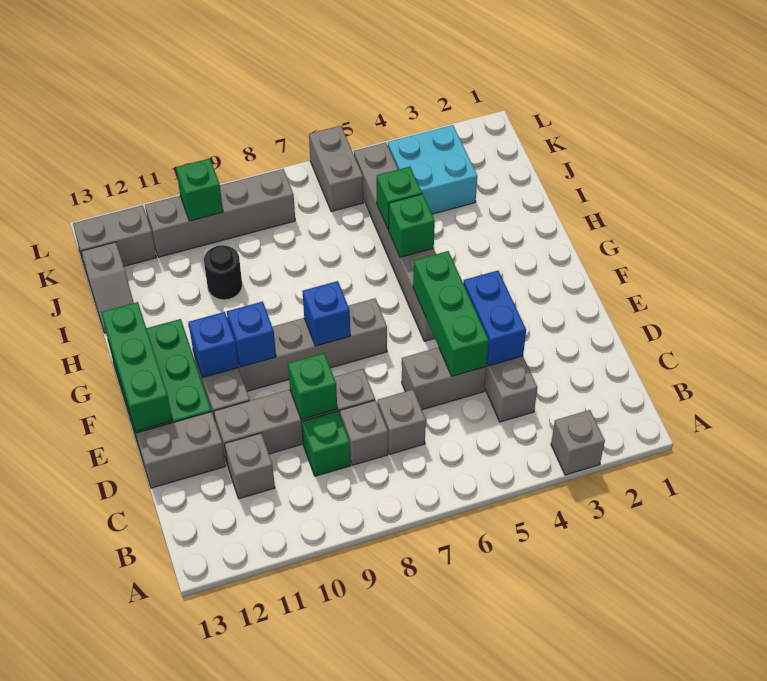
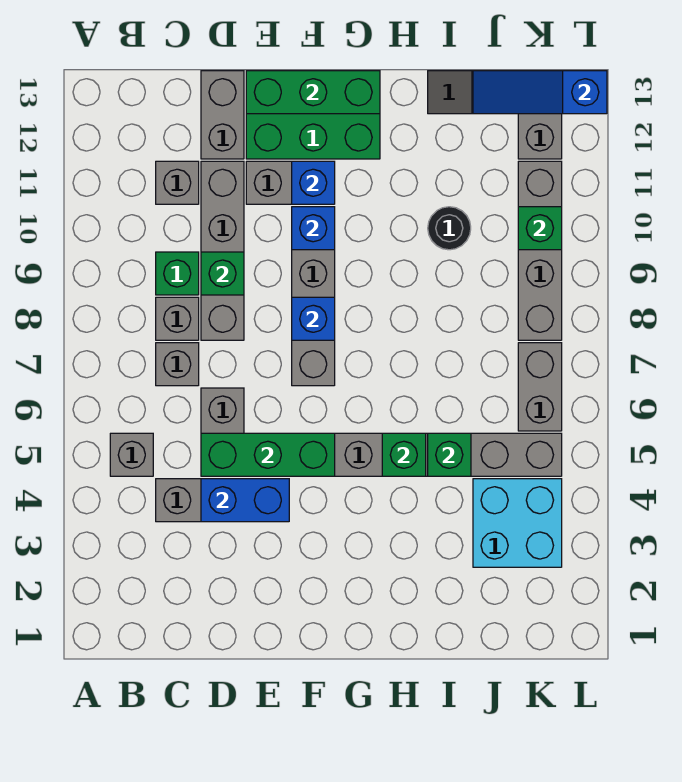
grey 1x1 brick [551,410,605,475] -> grey 1x1 brick moved to [110,433,153,476]
none -> blue 1x3 slope [473,71,607,114]
grey 1x2 brick [309,126,363,212] -> grey 1x2 brick turned to [518,343,562,431]

